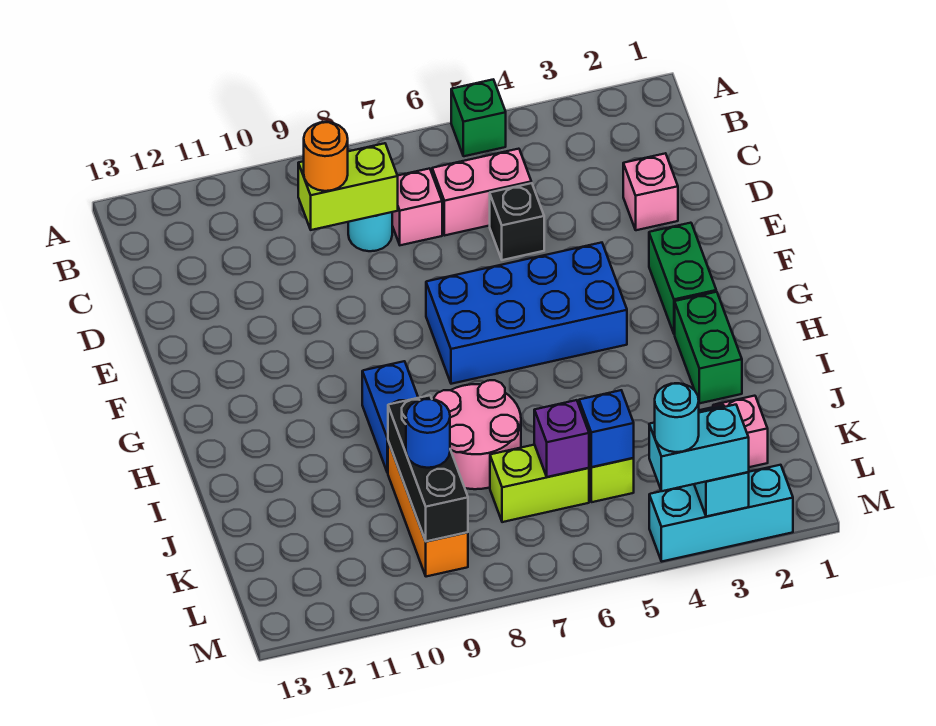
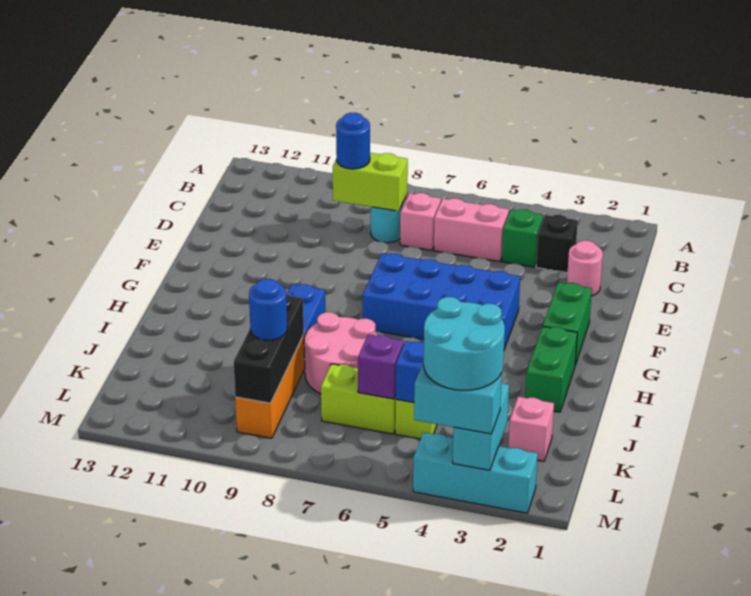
green 1x1 brick [451,80,506,156] -> green 1x1 brick moved to [502,209,543,267]
orange 1x1 round brick [304,122,348,191] -> blue 1x1 round brick [336,113,370,169]
pink 1x1 brick [623,153,678,230] -> pink 1x1 round brick [567,241,603,296]
black 1x1 brick [490,183,544,260] -> black 1x1 brick moved to [536,215,578,273]
cyan 1x1 round brick [655,383,699,452] -> cyan 2x2 round brick [424,297,505,390]

